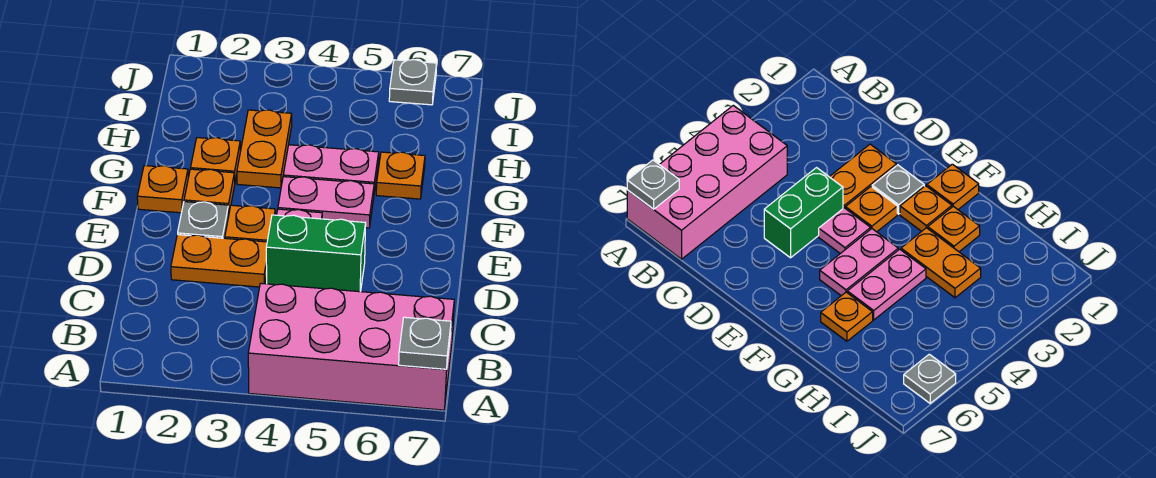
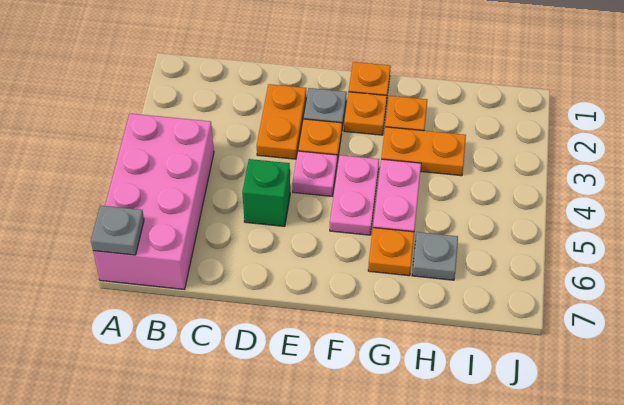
green 1x2 brick [266,215,366,292] -> green 1x1 brick [242,159,290,226]
grey 1x1 plate [389,60,437,105] -> grey 1x1 plate moved to [412,232,458,280]

